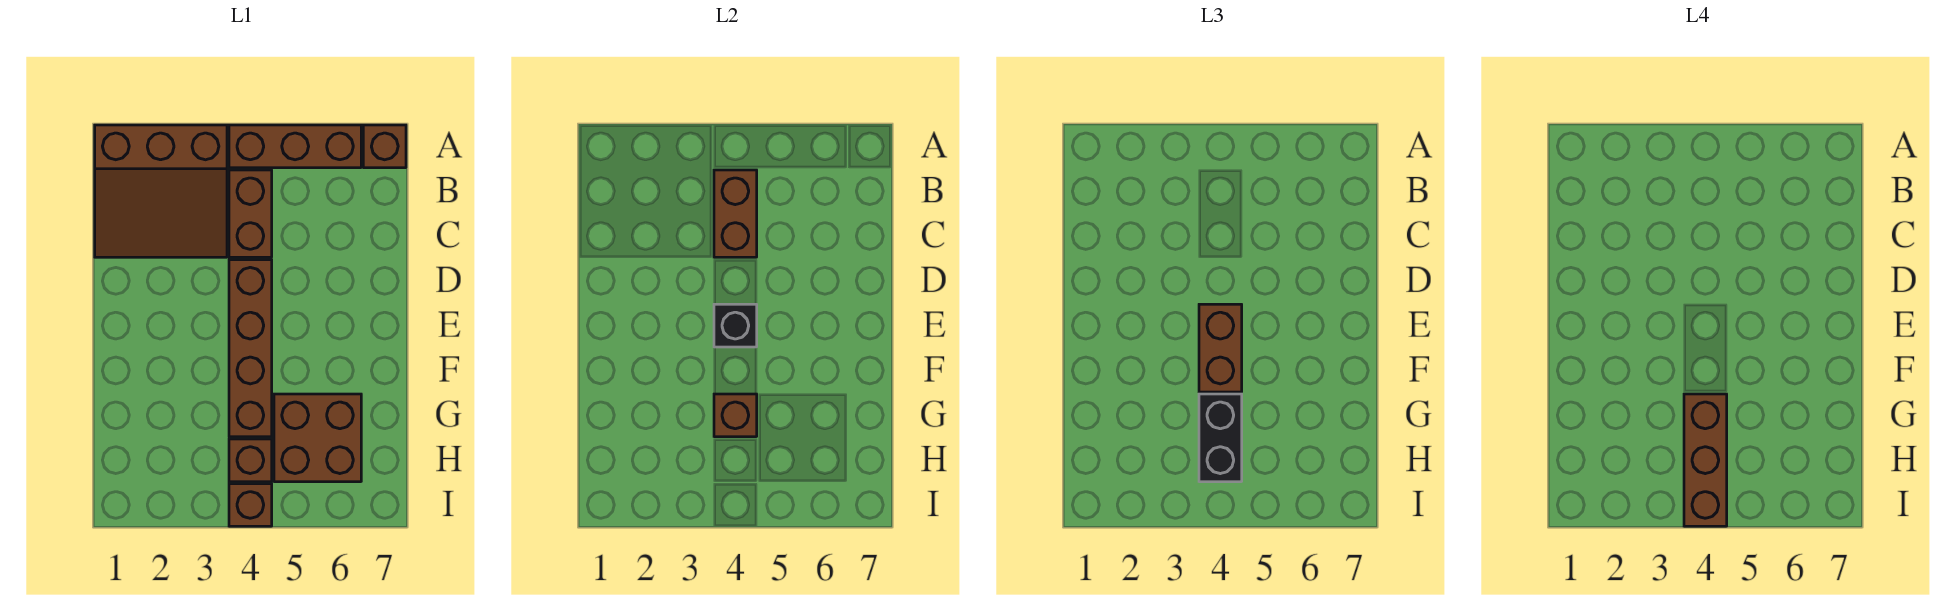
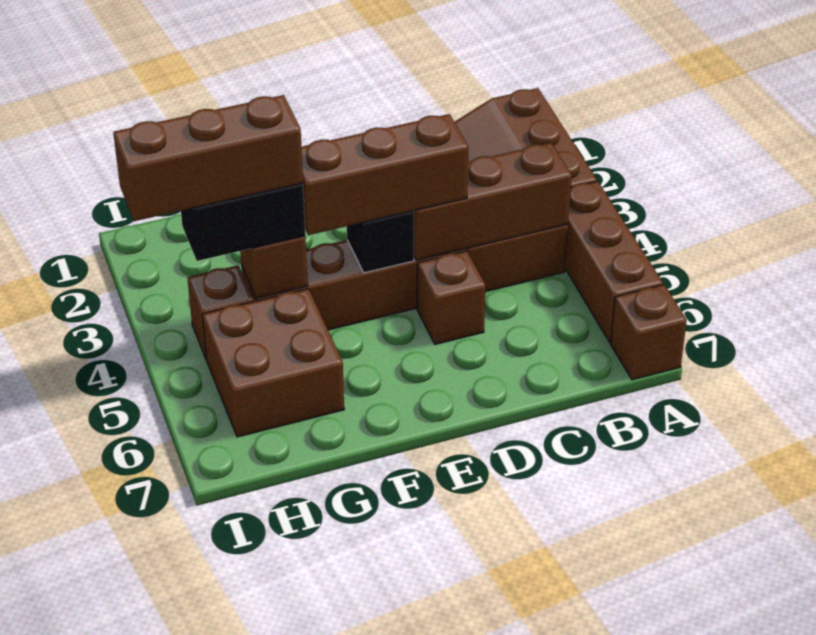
brown 1x2 brick [714,170,757,257] -> brown 1x3 brick [414,143,572,260]
brown 1x2 brick [1199,304,1242,392] -> brown 1x3 brick [301,114,469,235]
brown 1x1 brick [229,484,272,526] -> brown 1x1 brick moved to [417,251,486,344]

